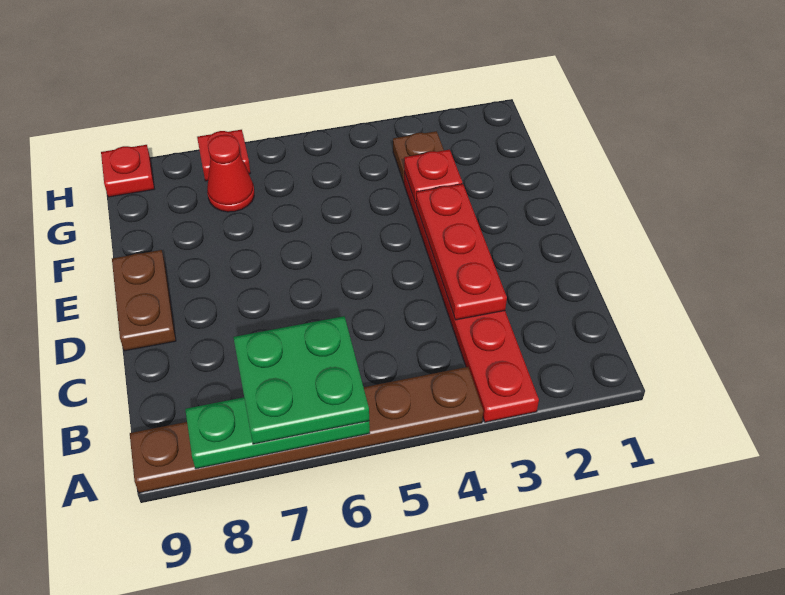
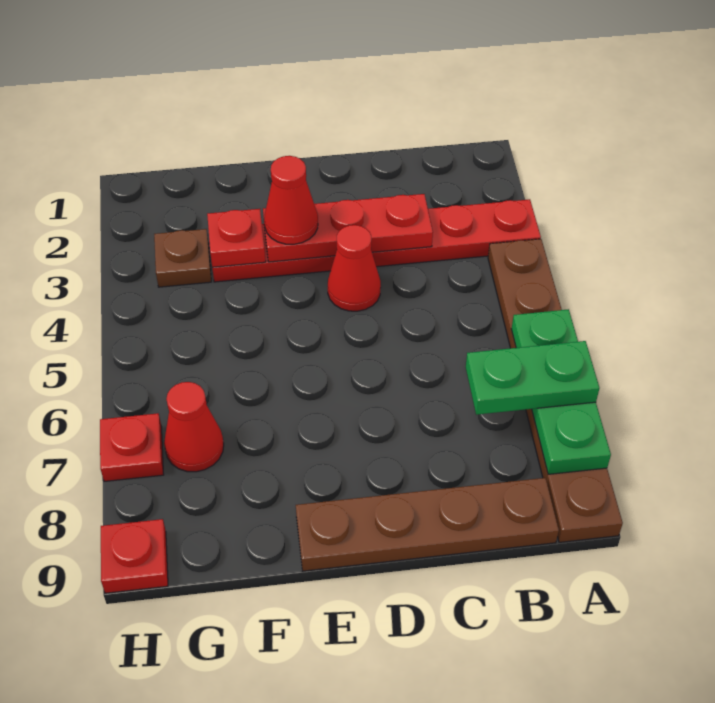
green 2x2 plate [233,316,369,444] -> green 1x2 plate [466,341,599,415]
none -> red 1x1 cone [328,225,381,311]
brown 1x2 plate [112,250,176,351] -> brown 1x4 plate [296,478,559,571]
none -> red 1x1 cone [264,156,318,244]

